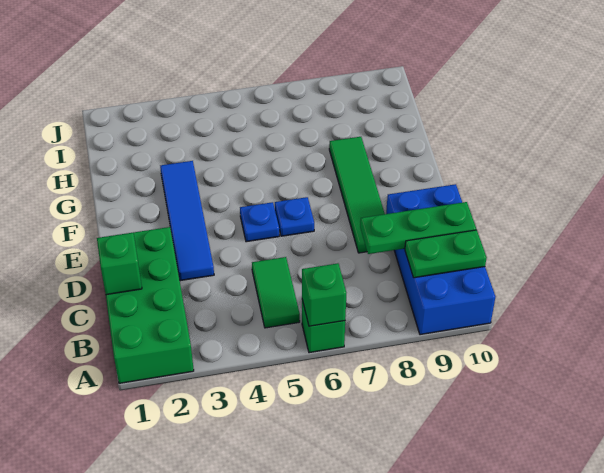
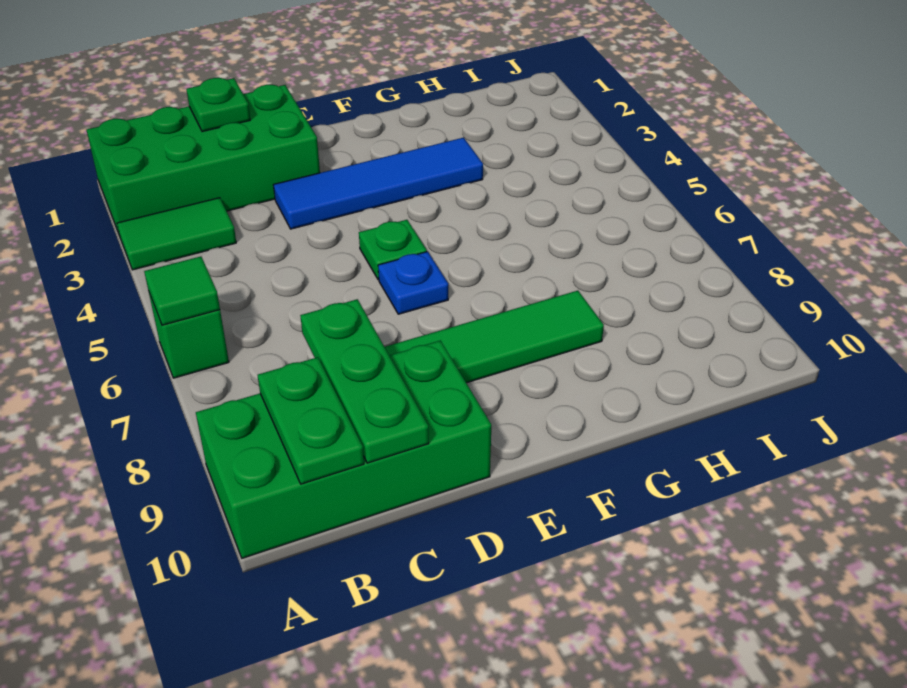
green 1x1 brick [302,263,346,326] -> green 1x1 tile [144,257,220,325]
blue 2x4 brick [386,184,495,335] -> green 2x4 brick [196,341,491,558]
green 1x2 tile [252,257,300,328] -> green 1x2 tile moved to [117,198,236,270]
green 1x1 brick [97,233,142,295] -> green 1x1 plate [186,78,250,132]
blue 1x1 plate [240,202,279,242] -> green 1x1 plate [359,220,427,280]

